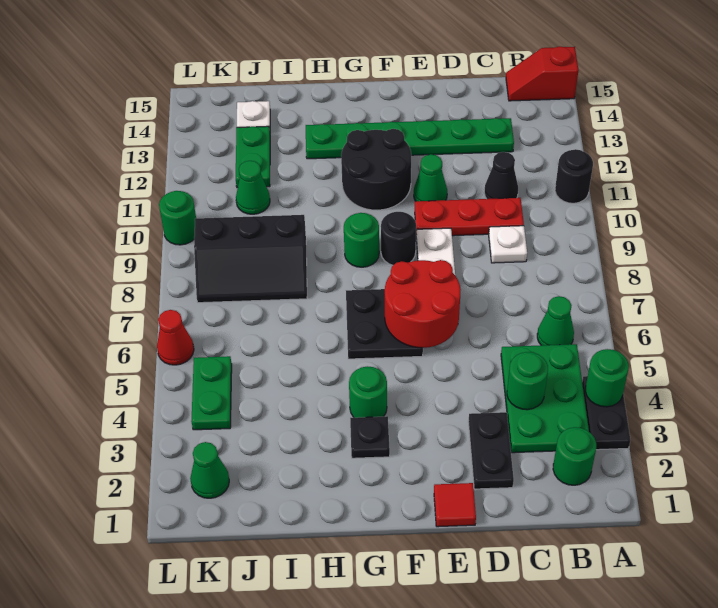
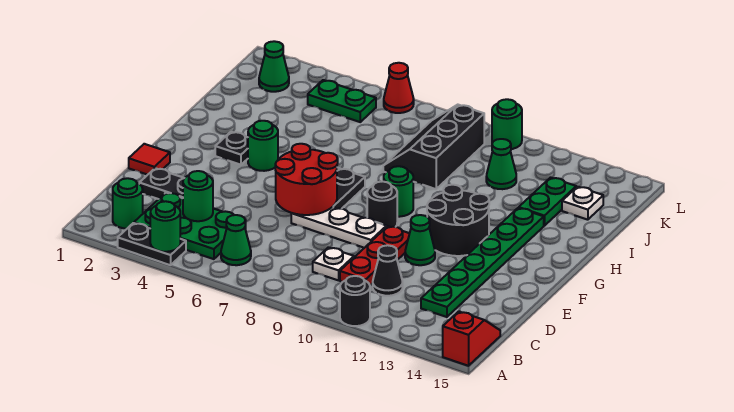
green 1x2 plate [236,126,270,188] -> green 1x2 plate turned to [519,177,576,226]

